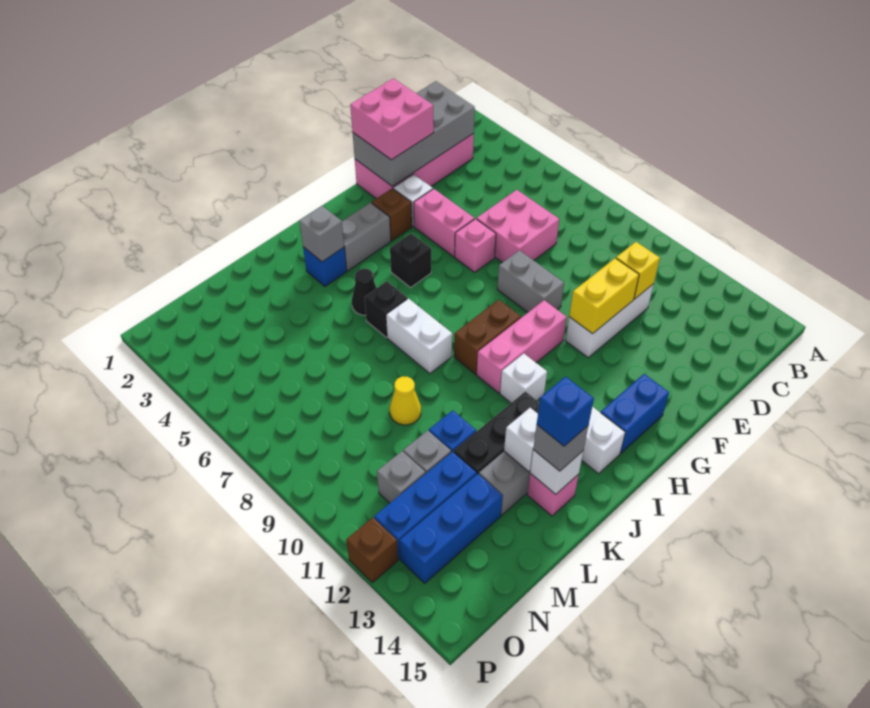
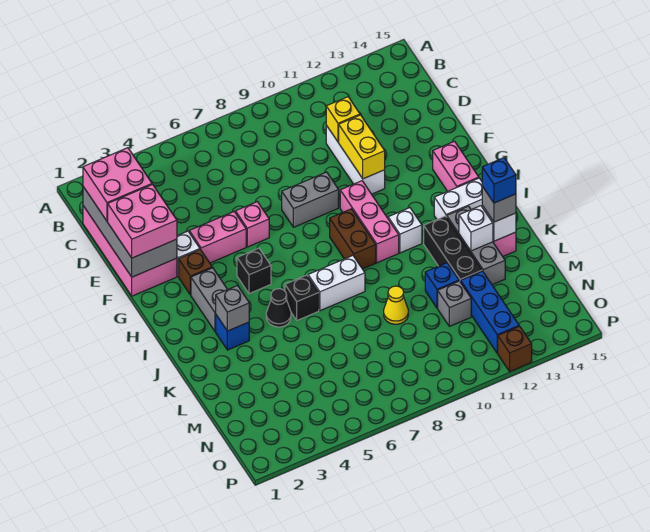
pink 2x2 brick [477,190,559,263] -> pink 2x2 brick moved to [83,148,152,221]
blue 1x2 brick [601,374,669,453] -> pink 1x2 brick [433,141,479,191]
blue 1x3 brick [400,474,503,583] -> none
grey 1x1 brick [377,451,425,503] -> none

